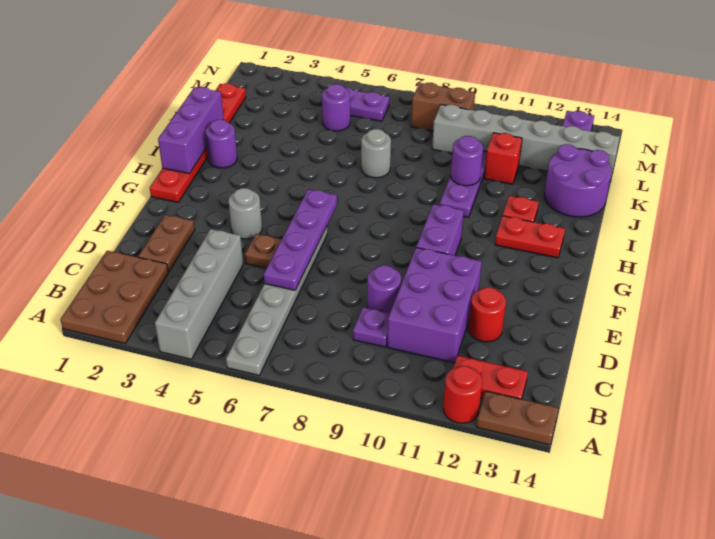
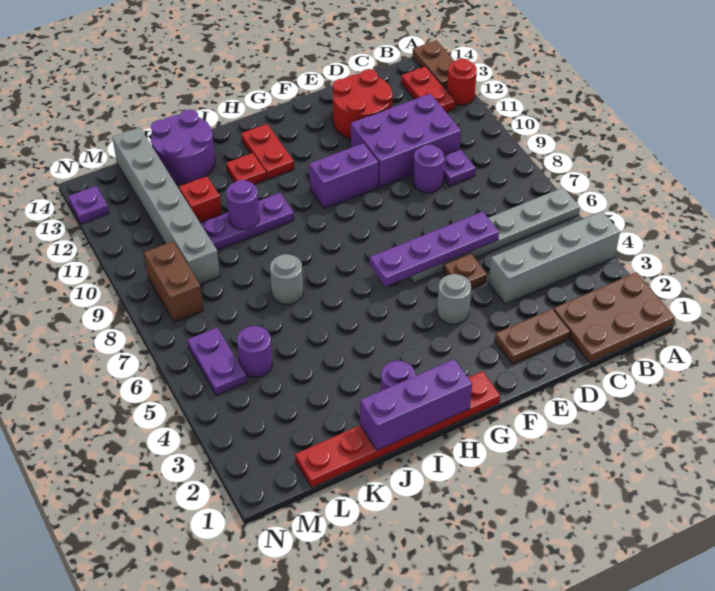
red 1x1 round brick [469,287,506,342] -> red 2x2 round brick [333,69,393,139]

